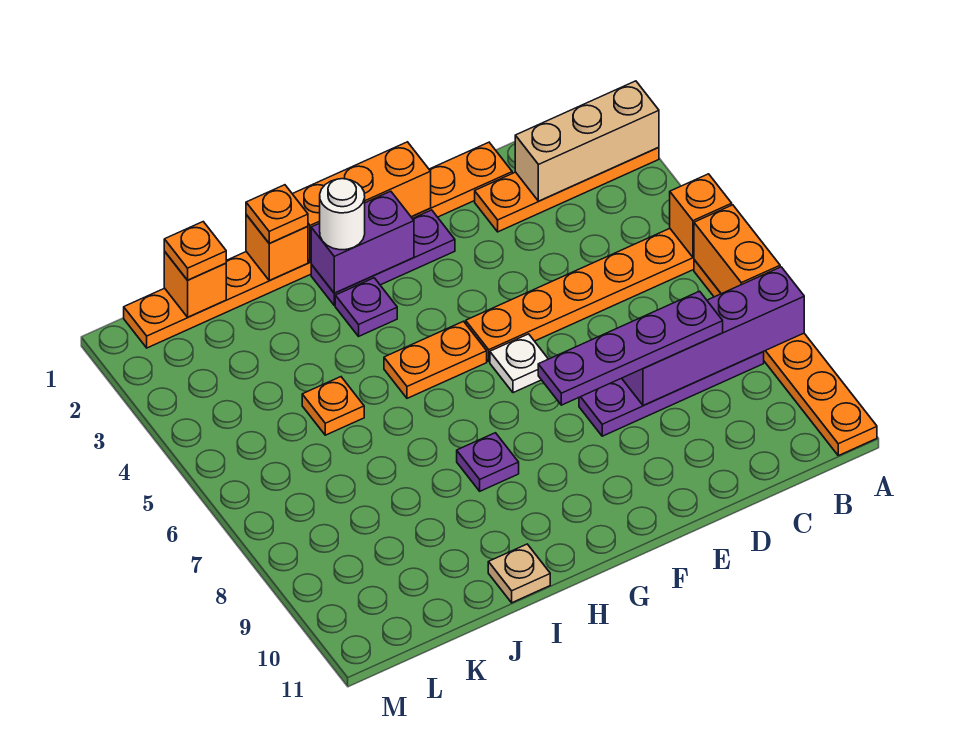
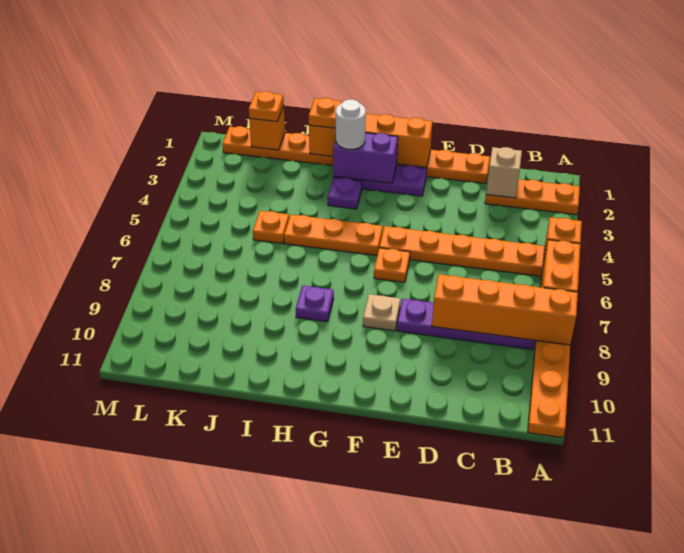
orange 1x4 plate [475,147,659,232] -> orange 1x3 plate [485,179,580,215]
tan 1x3 brick [515,81,659,201] -> tan 1x1 brick [486,147,522,198]
purple 1x4 brick [622,267,804,405] -> orange 1x4 brick [432,274,578,345]
purple 1x4 plate [538,291,723,405] -> none
white 1x1 plate [490,334,548,393] -> orange 1x1 plate [374,248,410,282]
orange 1x2 plate [384,321,487,398] -> orange 1x3 plate [284,215,383,256]
tan 1x1 plate [488,544,550,603] -> tan 1x1 plate moved to [363,294,400,331]

